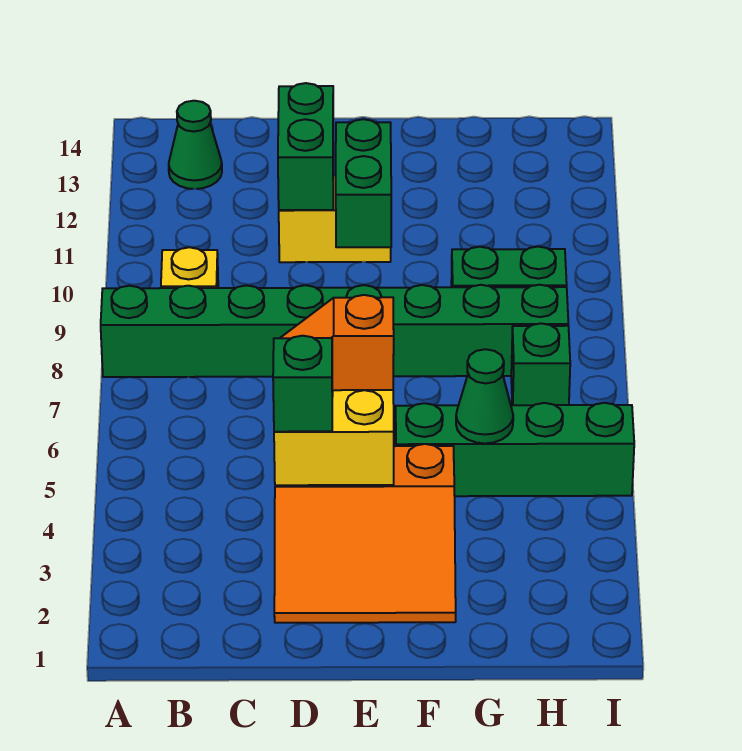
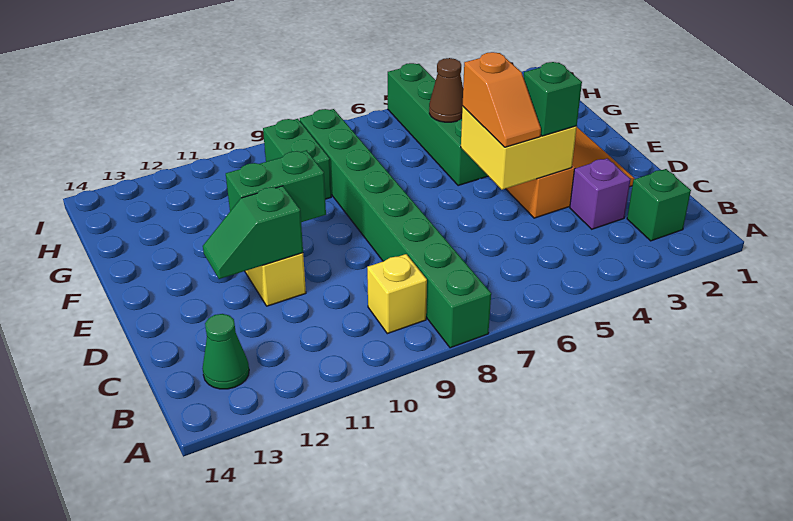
none -> purple 1x1 brick [570,158,631,229]
green 1x2 brick [278,83,333,210] -> green 1x2 slope [203,186,303,279]
green 1x1 cone [456,349,513,443] -> brown 1x1 cone [429,58,463,122]
green 1x1 brick [511,323,570,405] -> green 1x1 brick moved to [627,169,691,241]

